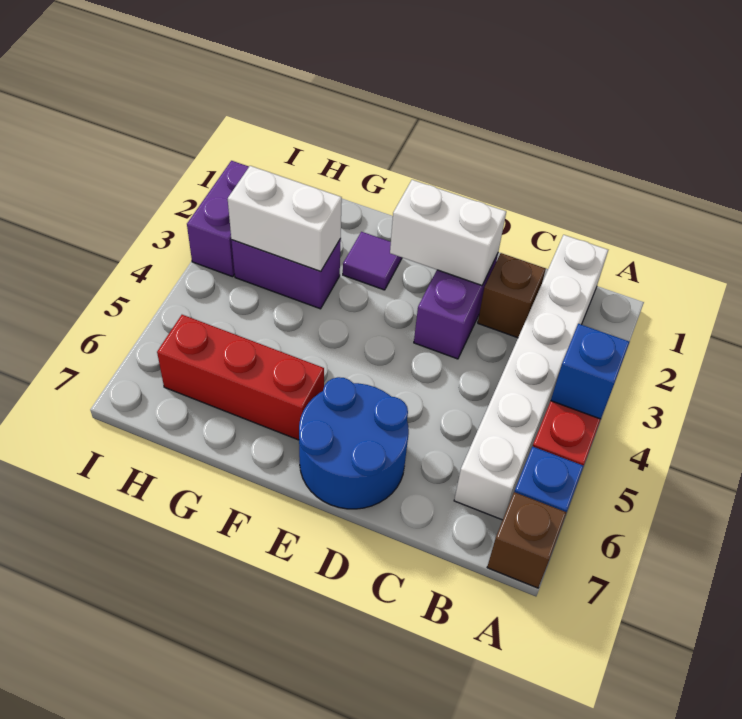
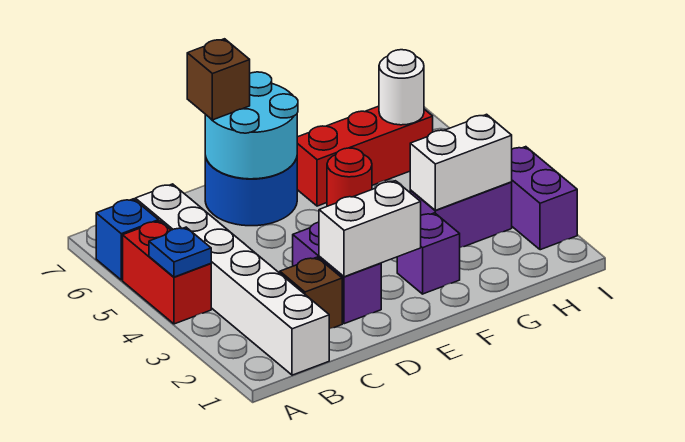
blue 1x1 brick [551,324,629,419] -> blue 1x1 plate [149,227,211,277]
brown 1x1 brick [487,492,567,588] -> brown 1x1 brick moved to [187,39,250,120]
none -> cyan 2x2 round brick [205,72,298,179]
purple 1x1 tile [343,232,402,290] -> purple 1x1 brick [397,213,460,294]
none -> red 1x1 round brick [327,148,372,206]
none -> white 1x1 round brick [379,50,424,125]

